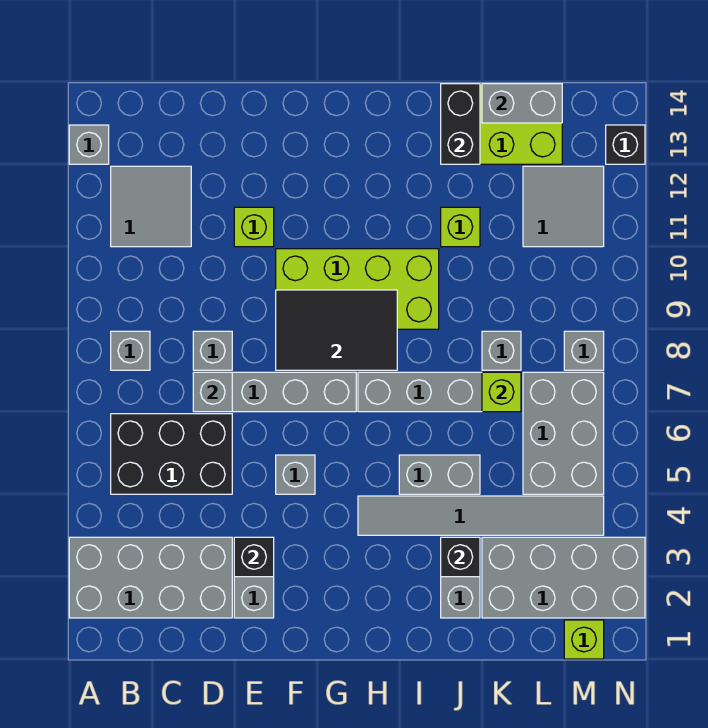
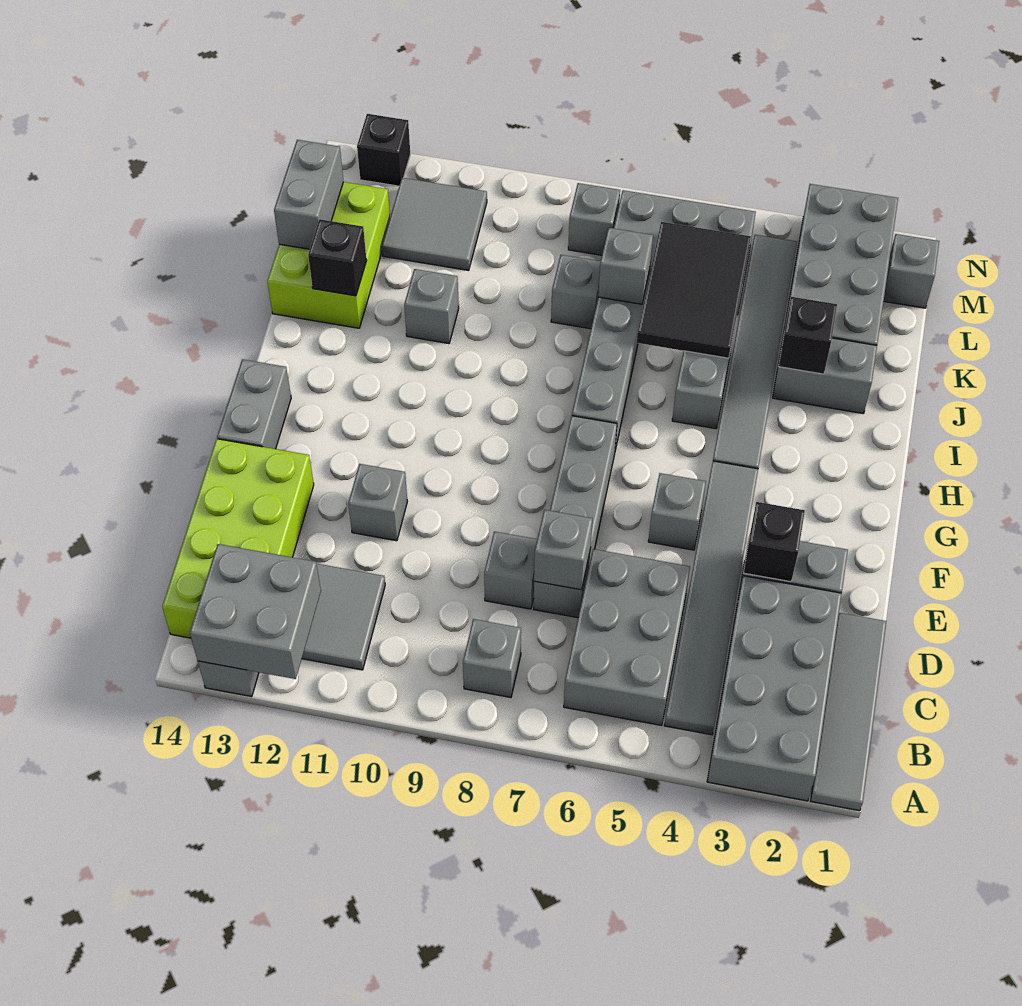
none -> grey 1x4 tile [811,613,886,811]
none -> grey 2x2 brick [190,544,321,679]
none -> grey 1x6 tile [664,461,758,735]
black 2x3 brick [111,414,232,494] -> grey 2x3 brick [564,549,690,725]
lime 1x1 brick [234,207,274,247] -> grey 1x1 brick [348,464,407,541]
black 2x3 tile [276,290,397,370] -> black 2x3 tile moved to [637,222,751,358]
lime 2x4 brick [276,249,439,329] -> lime 2x4 brick moved to [162,439,314,638]
none -> grey 1x2 brick [217,359,291,449]
lime 1x1 brick [441,207,480,247] -> grey 1x1 brick [404,269,459,344]
black 1x2 brick [441,84,480,164] -> black 1x1 brick [308,219,367,296]
lime 1x1 brick [482,372,521,412] -> grey 1x1 brick [598,228,653,304]
lime 1x1 brick [564,620,604,659] -> grey 1x1 brick [884,234,939,308]

